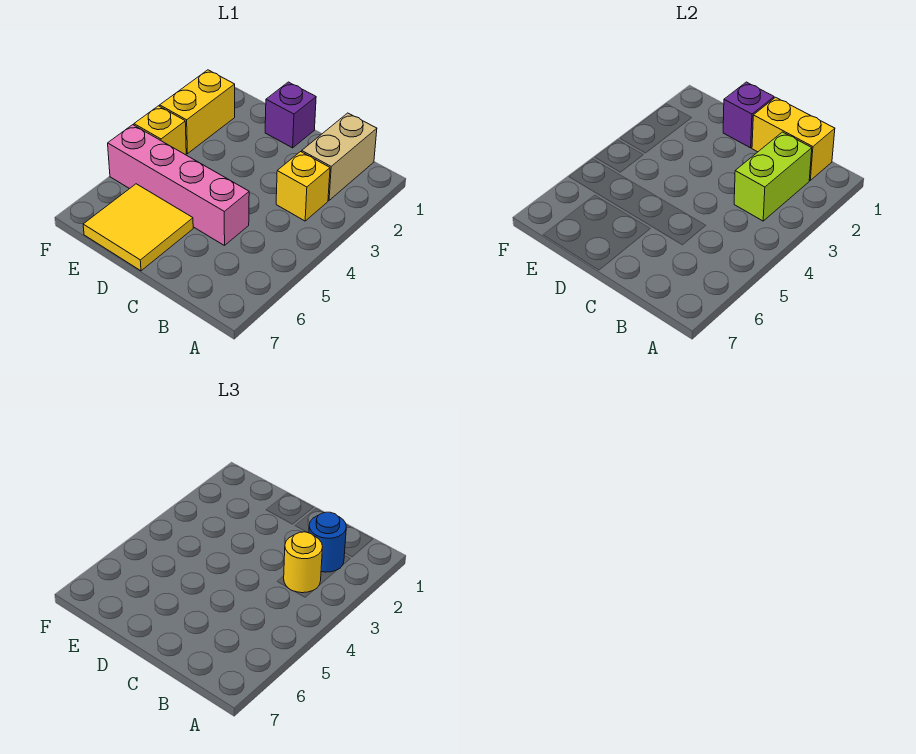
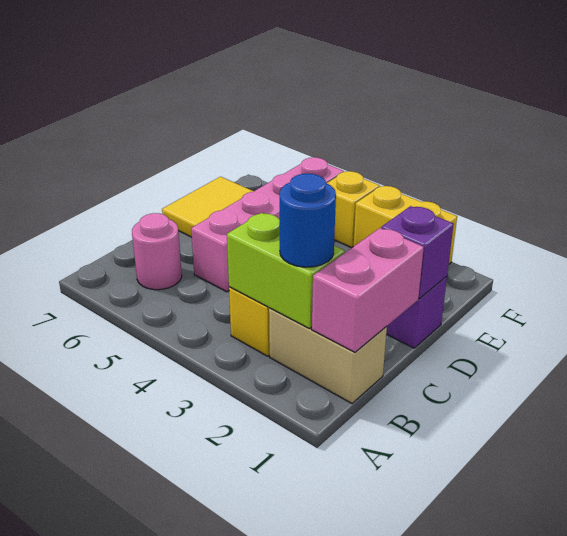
yellow 1x2 brick [752,97,835,180] -> pink 1x2 brick [312,228,424,352]
yellow 1x1 round brick [284,532,322,593] -> none
none -> pink 1x1 round brick [132,213,182,290]

